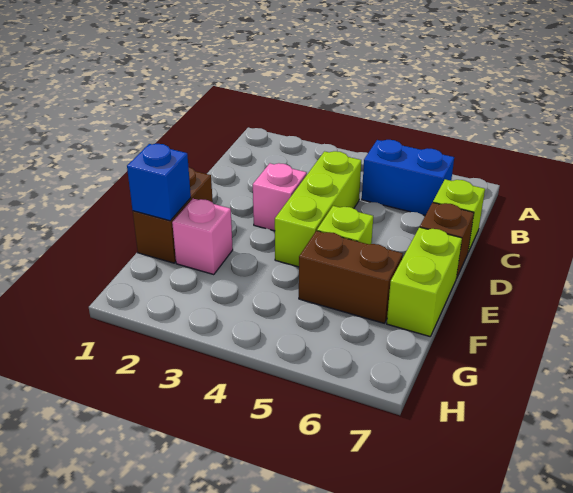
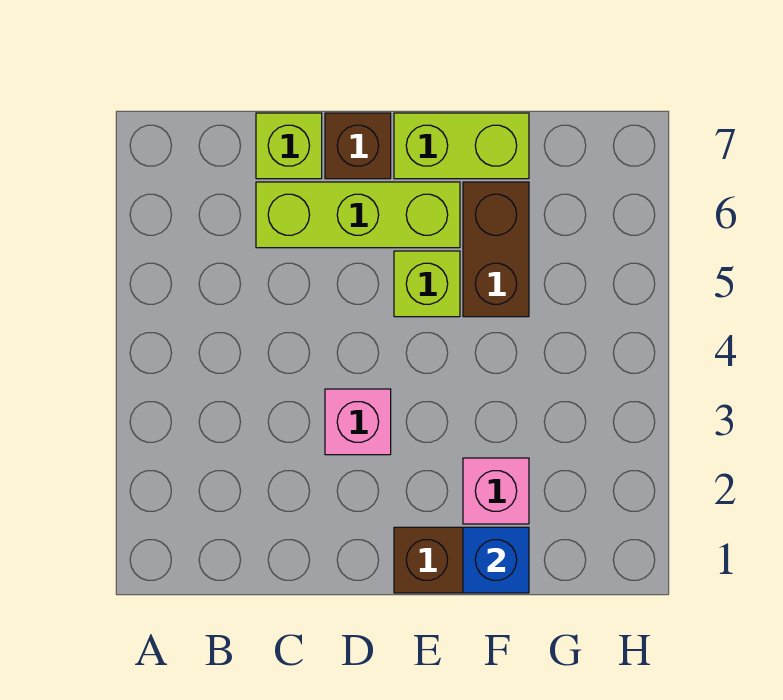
blue 1x2 brick [362,140,454,215] -> none
lime 1x3 brick [275,151,361,267] -> lime 1x3 brick moved to [256,182,460,248]

